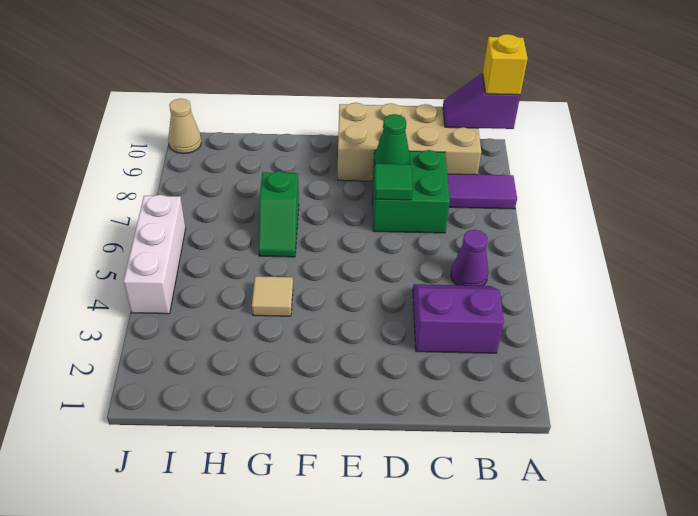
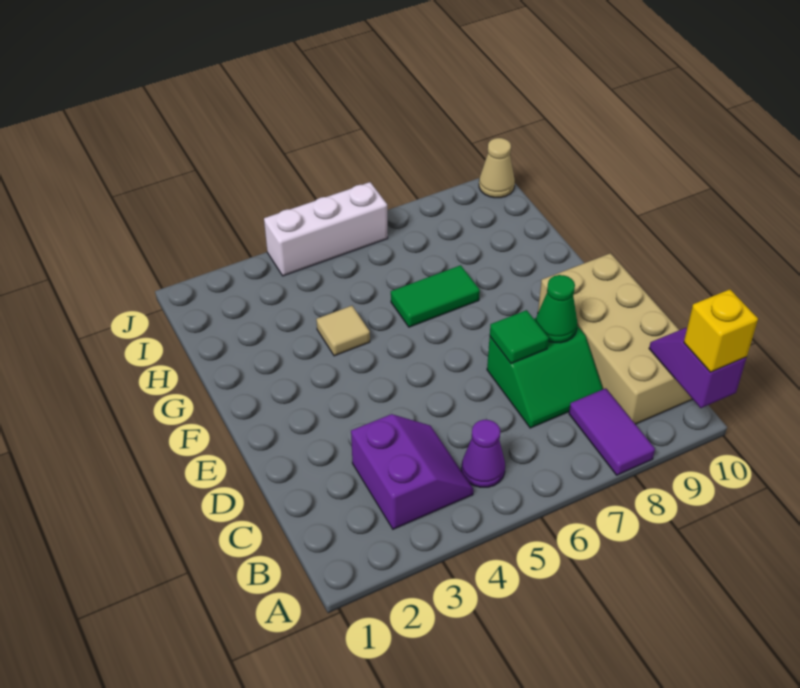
green 2x2 brick [373,150,450,233] -> green 2x2 slope [487,318,603,428]
green 1x2 slope [259,171,299,257] -> green 1x2 tile [391,265,480,327]

